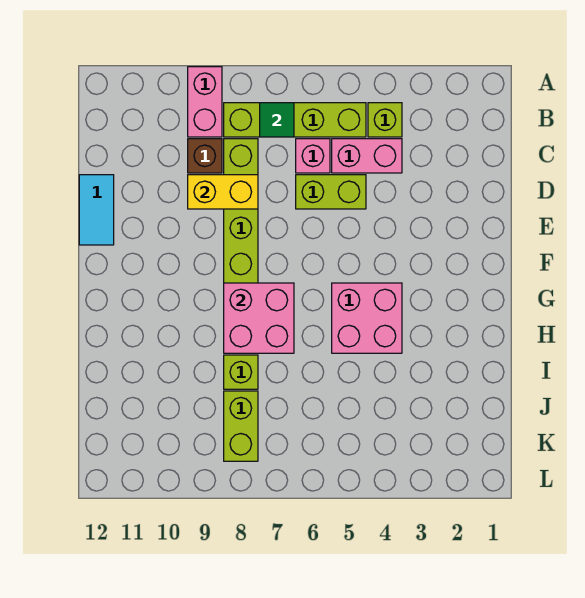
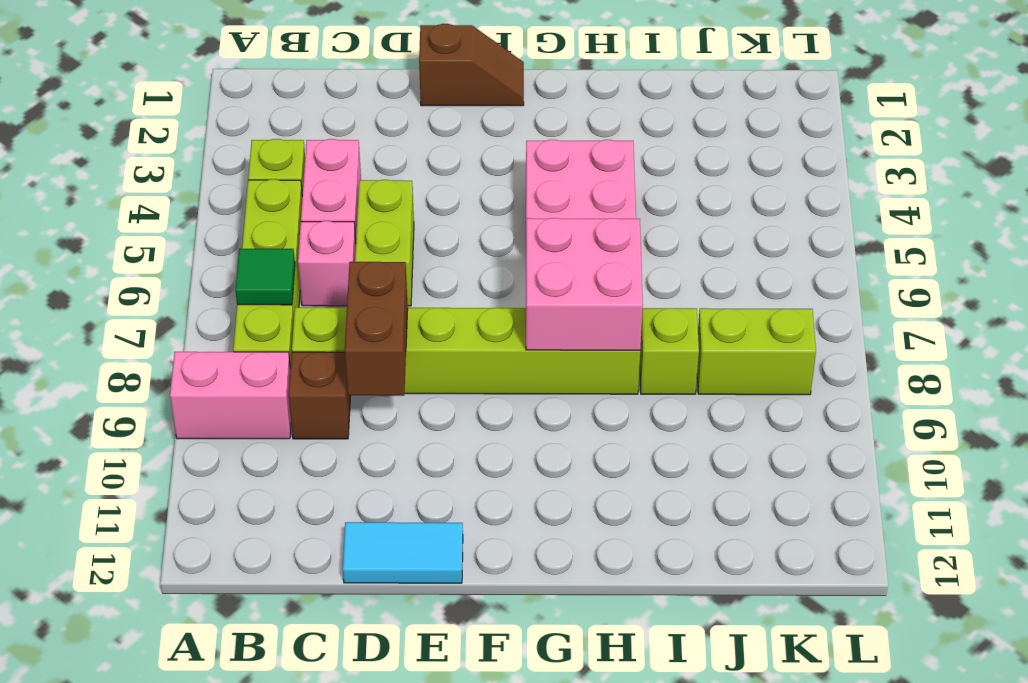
yellow 1x2 brick [188,175,258,209] -> brown 1x2 brick [345,262,408,396]
none -> brown 1x2 slope [419,24,524,106]

